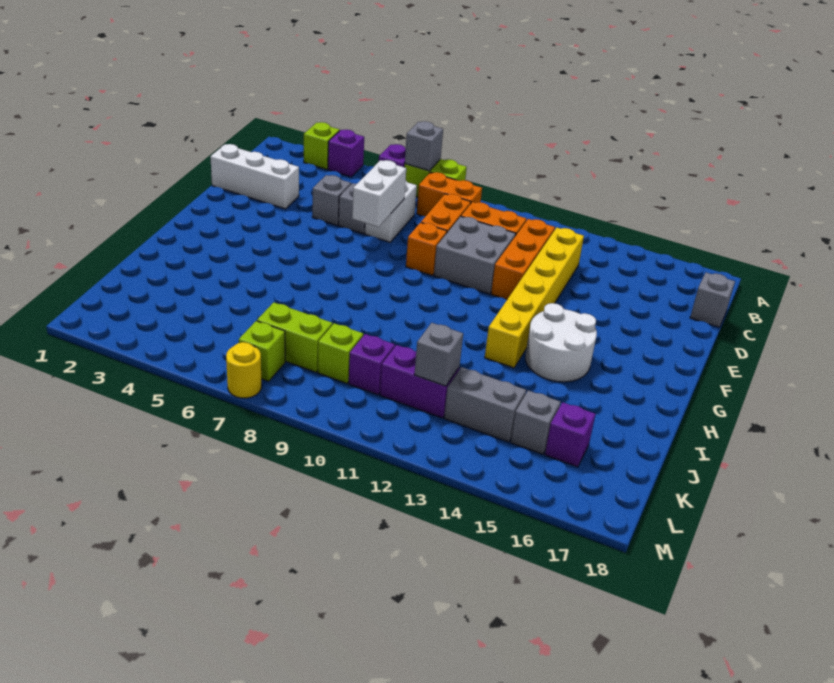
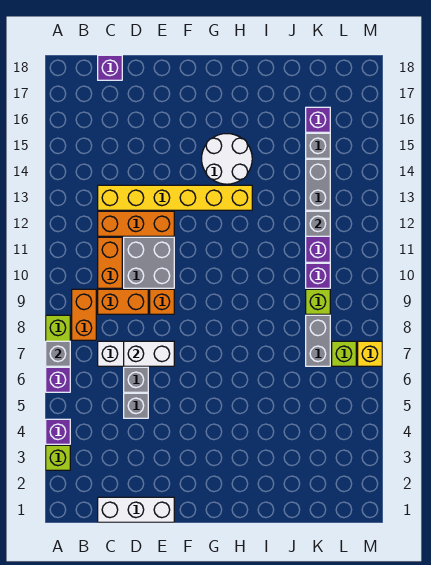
grey 1x1 brick [690,273,735,327] -> purple 1x1 brick [98,55,122,80]
white 1x3 brick [210,144,299,209] -> white 1x3 brick turned to [98,497,174,522]
lime 1x2 brick [257,302,333,372] -> grey 1x2 brick [306,315,330,366]
yellow 1x1 round brick [226,342,262,398] -> yellow 1x1 brick [358,341,382,366]

